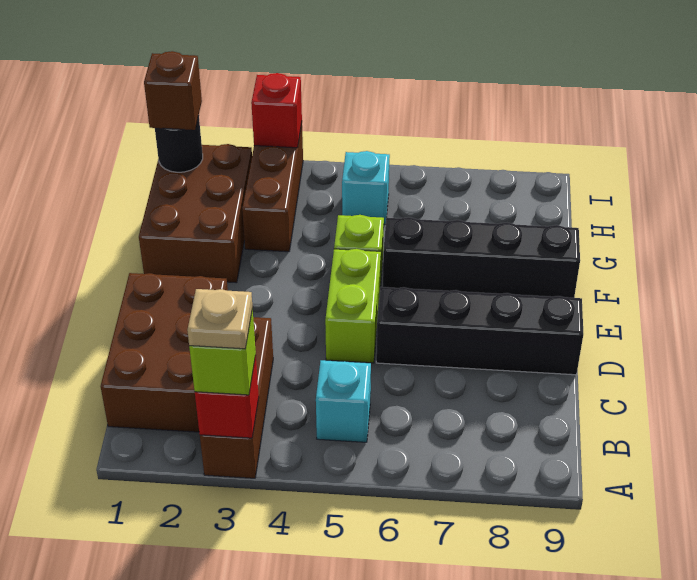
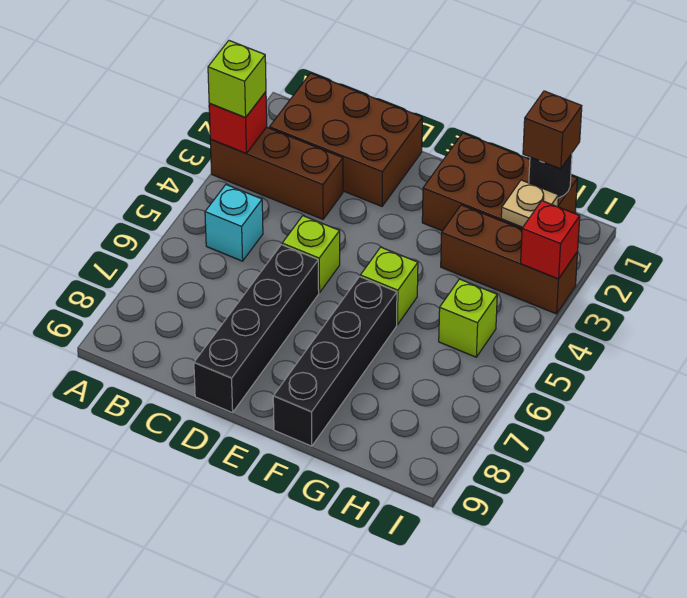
tan 1x1 plate [187,289,253,349] -> tan 1x1 plate moved to [501,180,558,227]
lime 1x2 brick [325,249,381,363] -> lime 1x1 brick [282,216,340,293]
cyan 1x1 brick [342,151,390,225] -> lime 1x1 brick [439,279,497,357]

